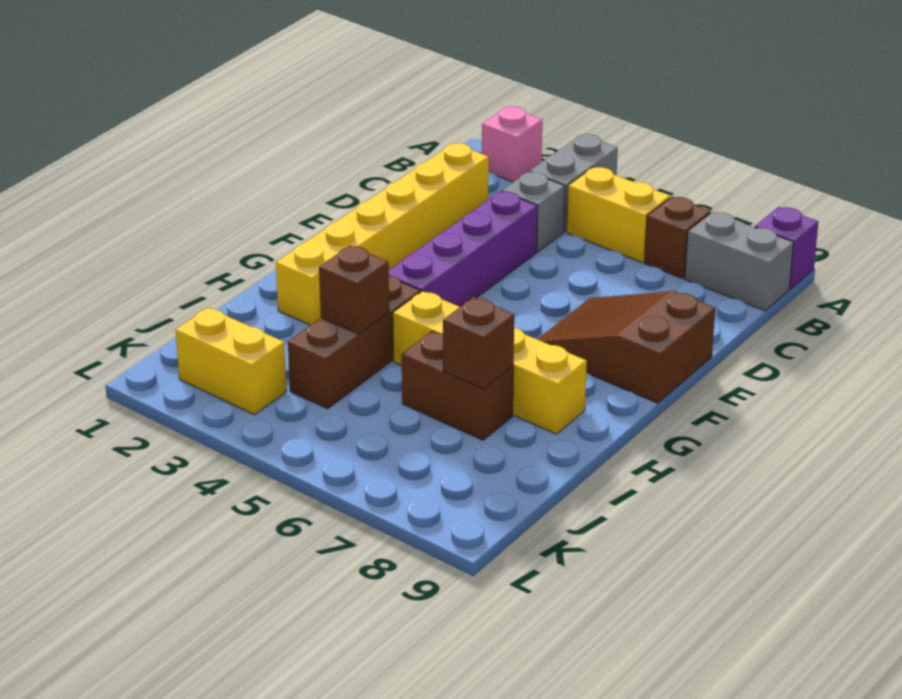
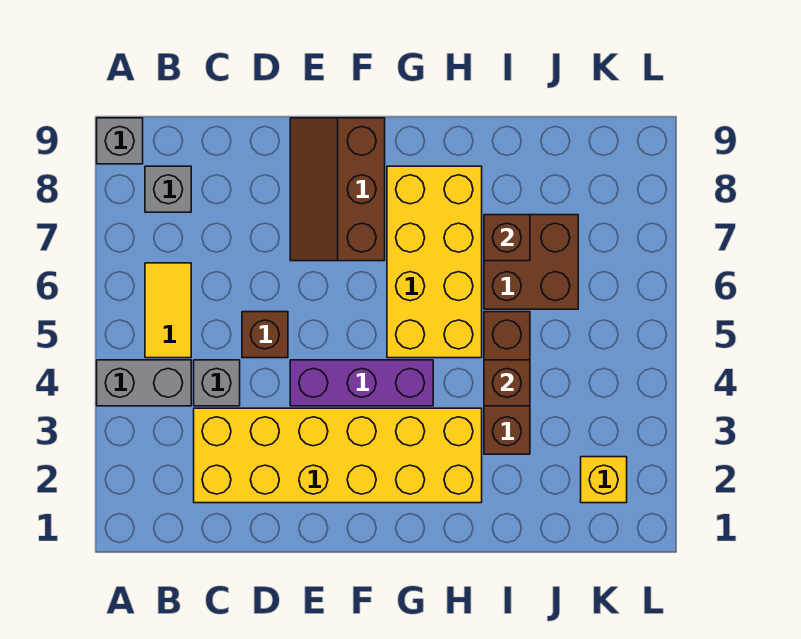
pink 1x1 brick [482,107,542,182] -> none
purple 1x1 brick [755,207,818,289] -> grey 1x1 brick [97,118,143,164]
yellow 1x2 brick [567,167,670,263] -> yellow 1x2 tile [145,263,191,358]
brown 1x1 brick [645,197,711,278] -> brown 1x1 brick moved to [242,312,288,358]
grey 1x2 brick [685,212,794,311] -> grey 1x1 brick [145,166,191,212]
yellow 1x6 brick [276,143,489,325] -> yellow 2x6 brick [194,408,482,503]
purple 1x4 brick [389,191,537,307] -> purple 1x3 brick [290,360,433,406]
brown 2x3 slope [537,291,715,403] -> brown 2x3 slope turned to [290,118,385,261]
brown 1x3 brick [288,276,421,409] -> brown 1x3 brick turned to [484,312,530,454]
yellow 1x4 brick [393,291,587,434] -> yellow 2x4 brick [387,166,482,358]
brown 1x2 brick [402,331,513,440] -> brown 2x2 brick [484,215,578,309]
yellow 1x2 brick [176,308,287,415] -> yellow 1x1 brick [581,457,627,503]

